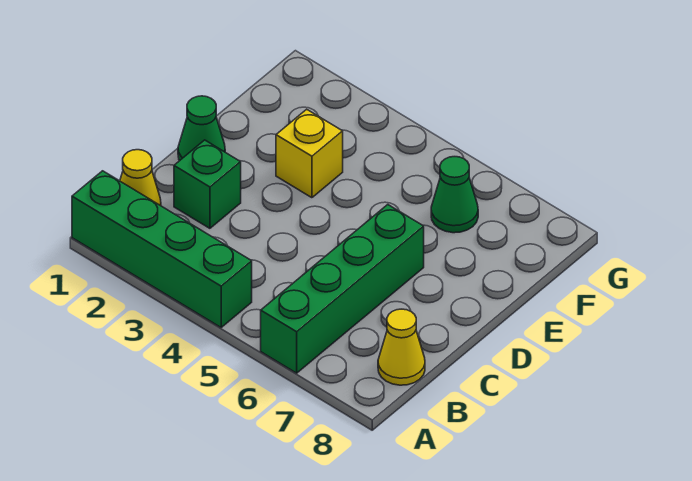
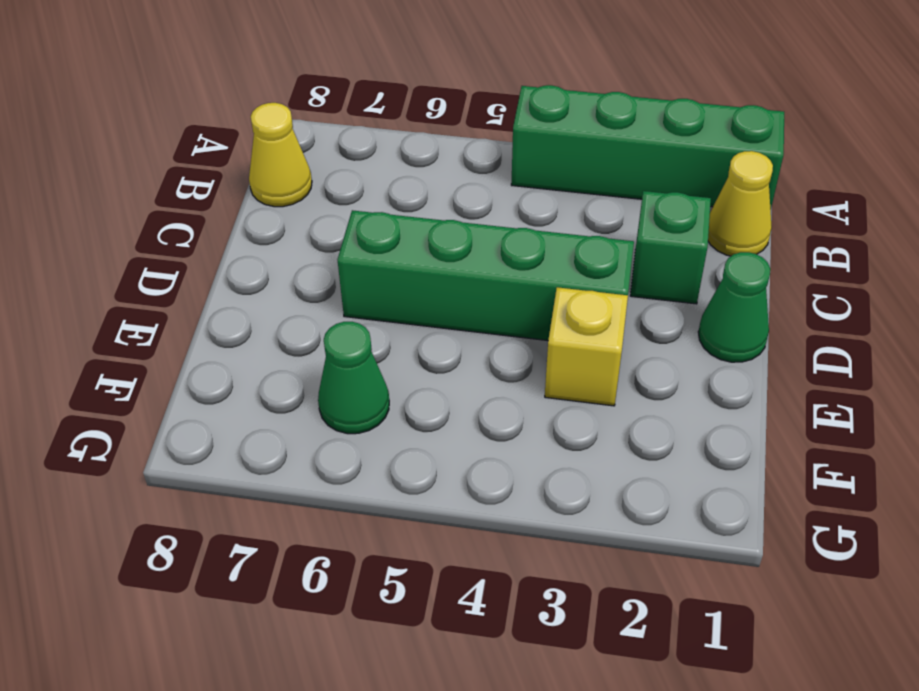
green 1x4 brick [261,205,424,373] -> green 1x4 brick turned to [338,210,634,341]

